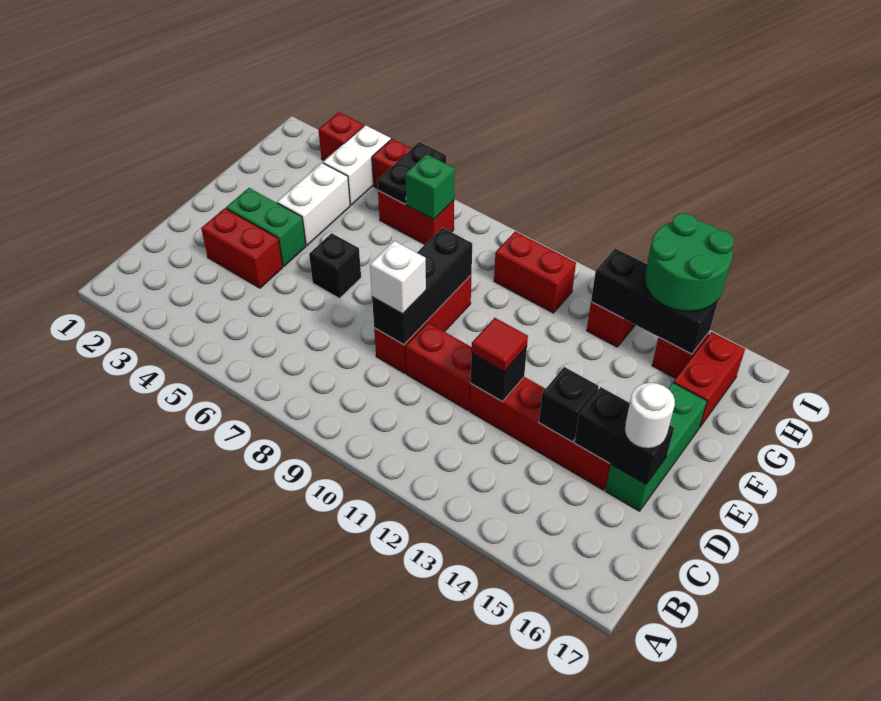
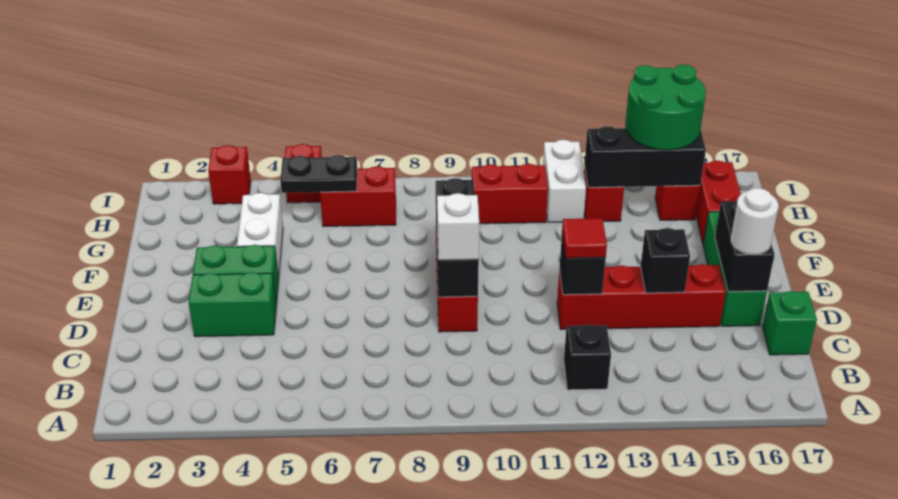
red 1x2 brick [201,208,283,288] -> green 1x2 brick [189,272,276,337]
red 1x2 brick [405,323,472,410] -> none
black 1x2 brick [574,387,674,484] -> black 1x2 brick turned to [715,201,774,291]
black 1x1 brick [309,233,361,298] -> black 1x1 brick moved to [564,325,611,390]
white 1x2 brick [323,125,391,205] -> white 1x2 brick moved to [543,140,586,222]
black 1x2 plate [377,142,446,204] -> black 1x2 plate turned to [280,155,357,193]
green 1x1 brick [405,154,455,219] -> green 1x1 brick moved to [762,291,817,355]

